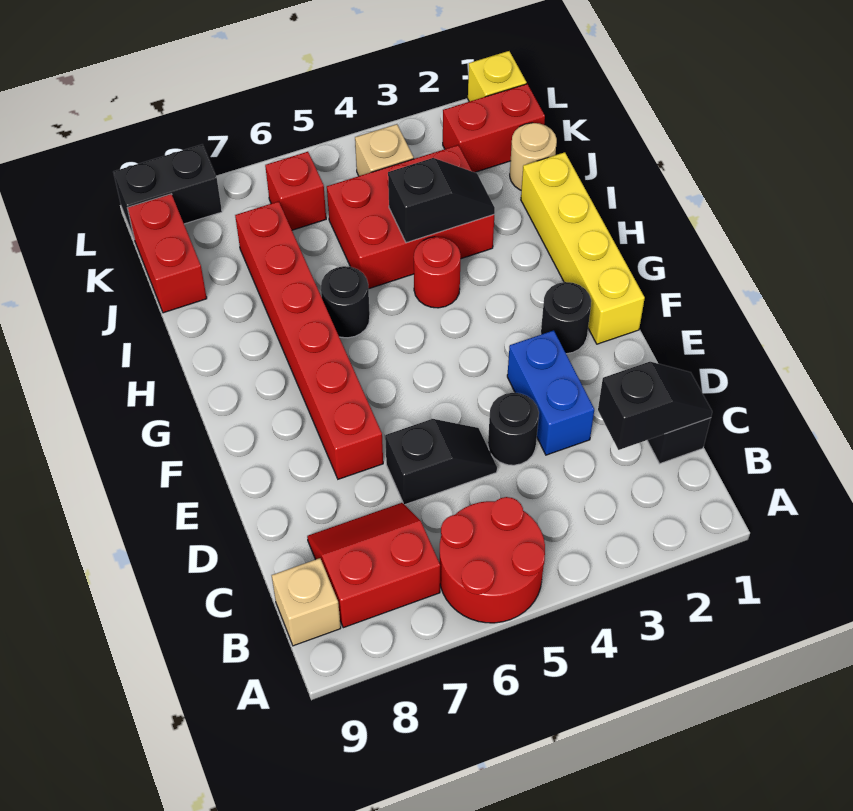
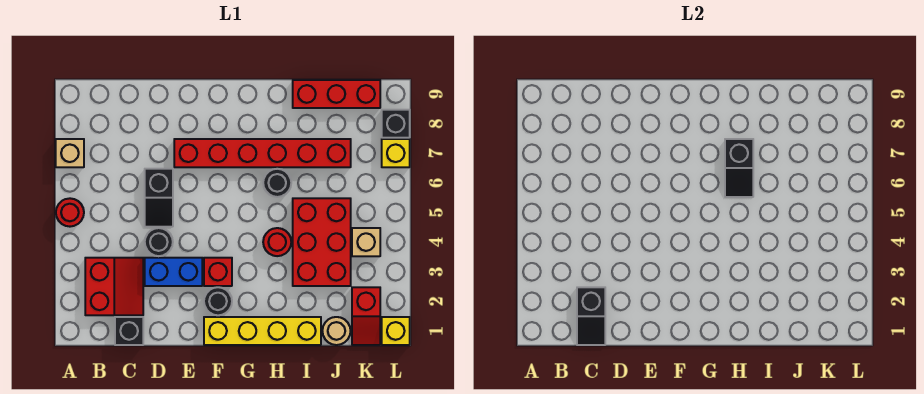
red 2x2 round brick [439,497,545,623] -> red 1x1 round brick [56,198,84,227]
red 2x2 slope [307,503,440,628] -> red 2x2 slope moved to [85,258,143,315]
tan 1x1 brick [272,558,341,646] -> tan 1x1 brick moved to [56,139,84,167]
black 1x2 slope [388,158,495,243] -> black 1x2 slope moved to [725,139,753,197]
red 1x2 brick [128,194,207,313] -> red 1x3 brick [293,80,380,108]
red 1x2 brick [443,84,545,172] -> red 1x2 slope [352,287,380,345]
red 1x1 brick [265,152,326,230] -> red 1x1 brick moved to [204,258,232,286]
none -> yellow 1x1 brick [382,139,410,167]
black 1x2 brick [114,145,222,237] -> black 1x1 brick [382,110,410,138]

